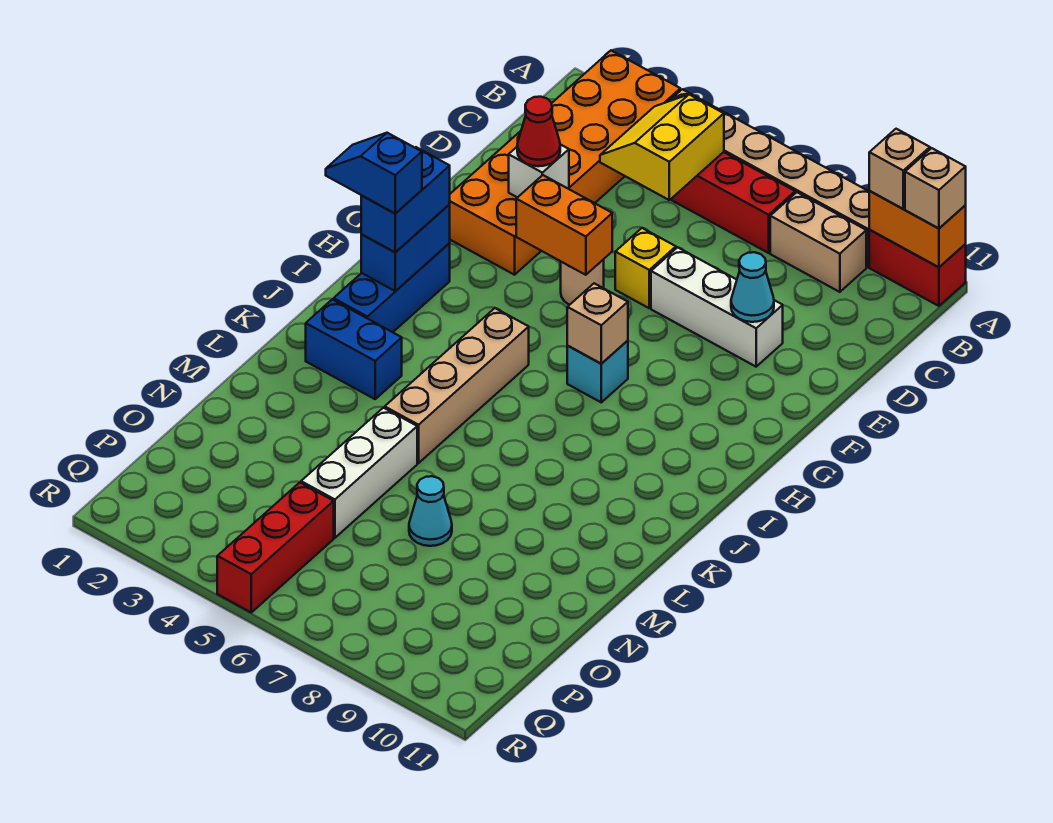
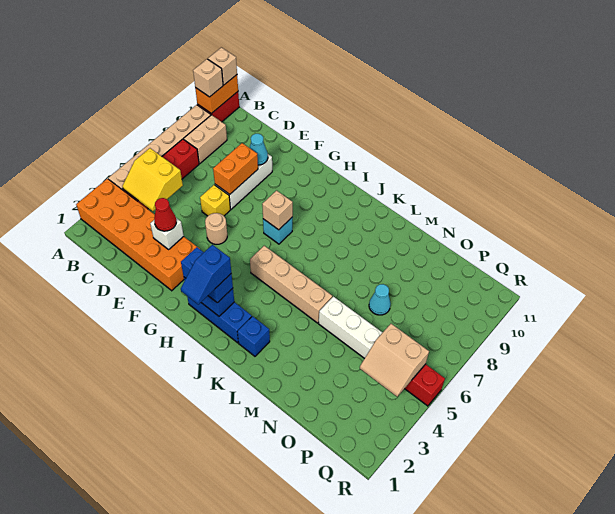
orange 1x2 brick [516,175,612,275] -> orange 1x2 brick moved to [213,143,258,194]
blue 1x2 brick [306,299,402,399] -> blue 1x1 brick [237,316,270,356]
none -> tan 2x2 slope [360,324,429,397]

